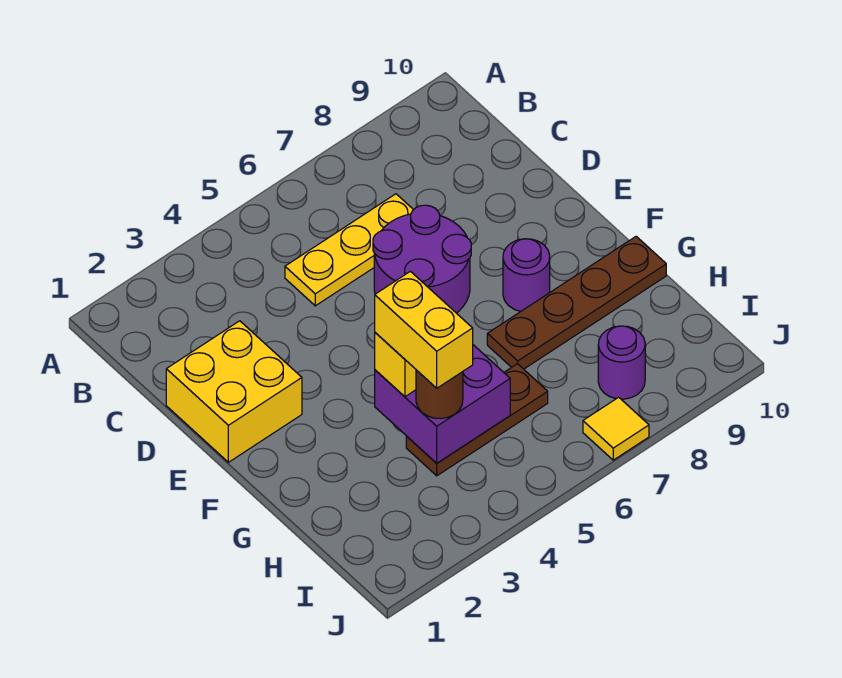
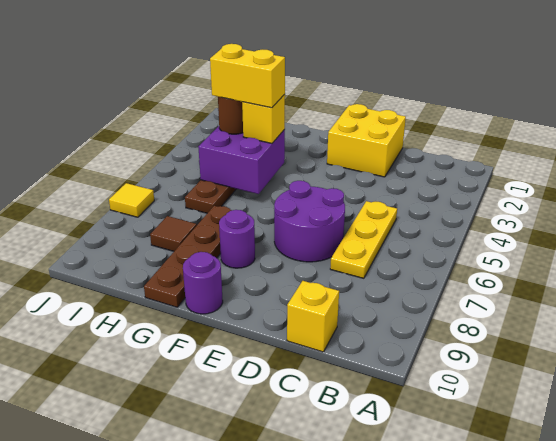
none -> yellow 1x1 brick [287,281,339,352]
none -> brown 1x1 tile [150,216,197,251]
purple 1x1 round brick [598,326,645,399] -> purple 1x1 round brick moved to [183,252,223,314]

